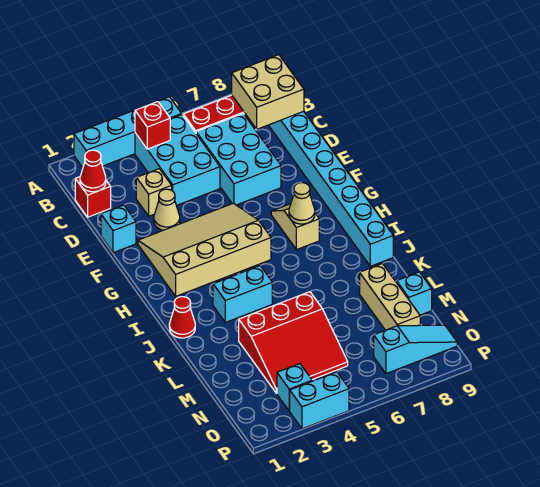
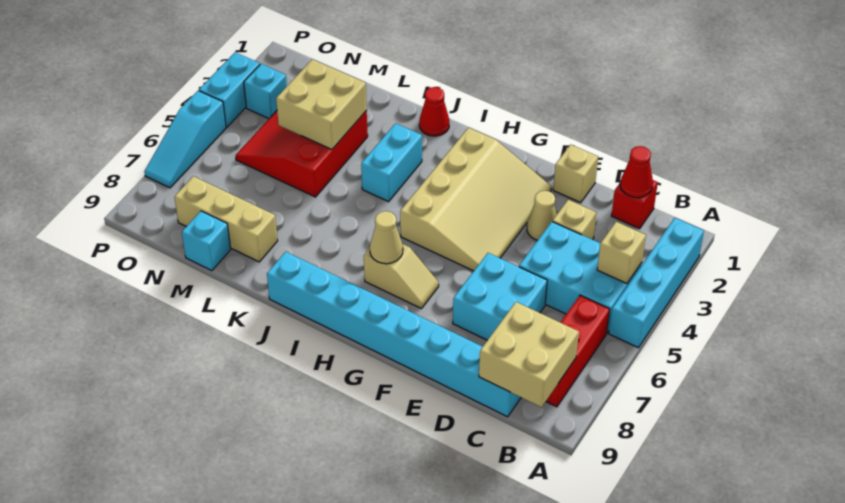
red 1x1 brick [135,102,170,149] -> tan 1x1 brick [597,222,646,284]
cyan 2x3 brick [196,114,281,205] -> cyan 2x2 brick [453,253,547,340]
cyan 1x1 brick [101,205,136,253] -> tan 1x1 brick [553,145,598,203]
none -> tan 2x2 brick [276,59,367,149]
cyan 1x3 slope [374,325,457,374] -> cyan 1x3 slope moved to [144,91,226,188]

